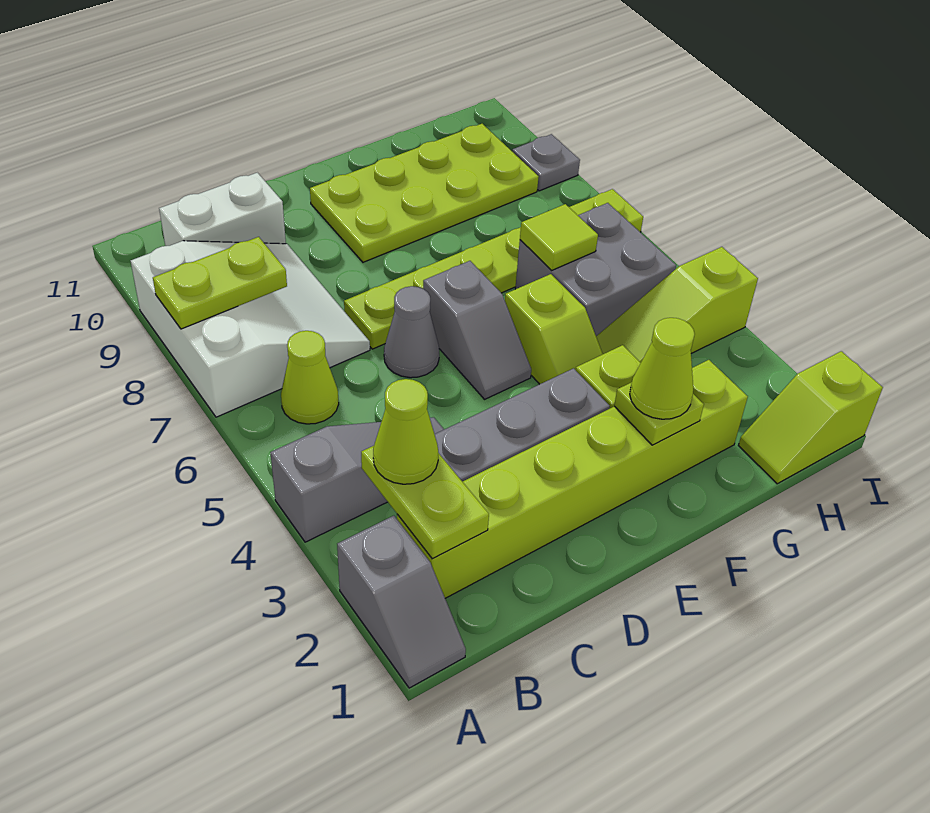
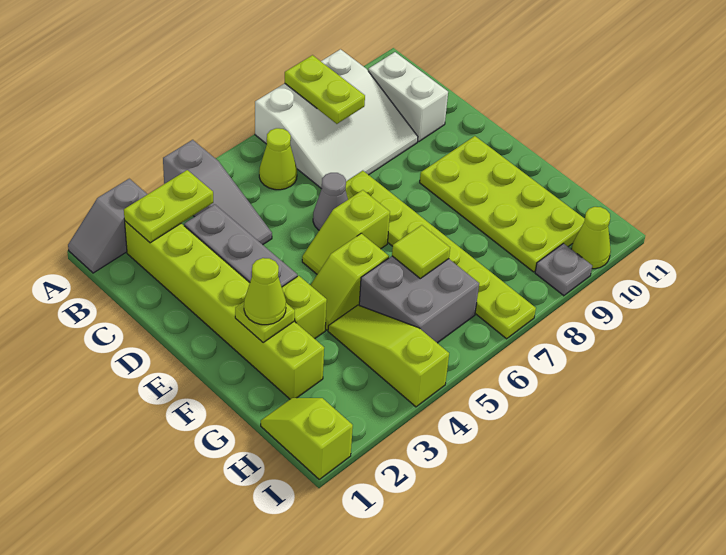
lime 1x1 cone [373,379,438,484] -> lime 1x1 cone moved to [571,207,611,269]
grey 1x2 slope [423,261,531,399] -> lime 1x2 slope [302,190,390,274]

